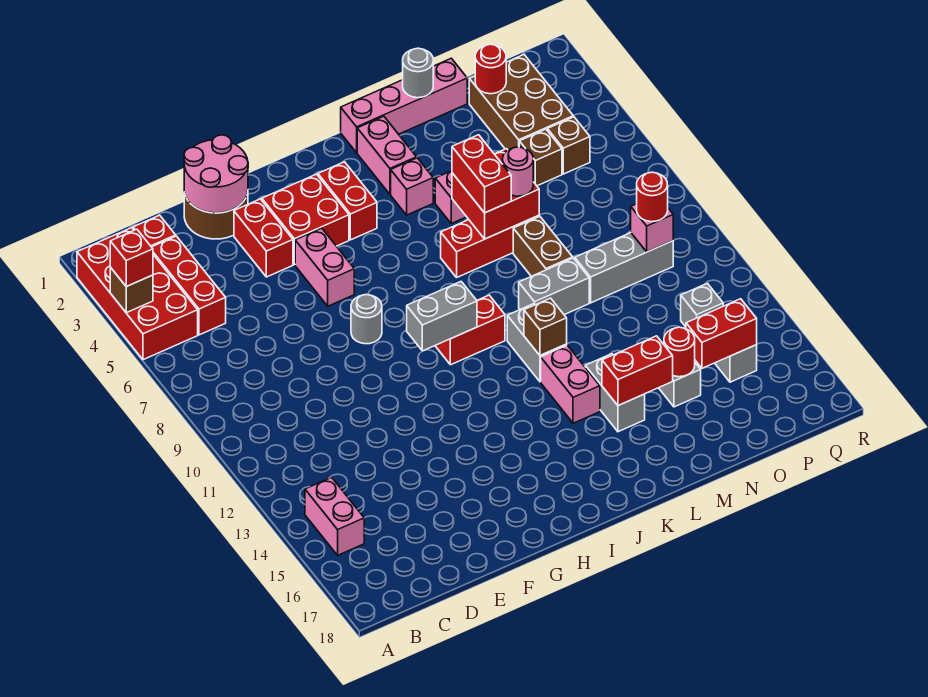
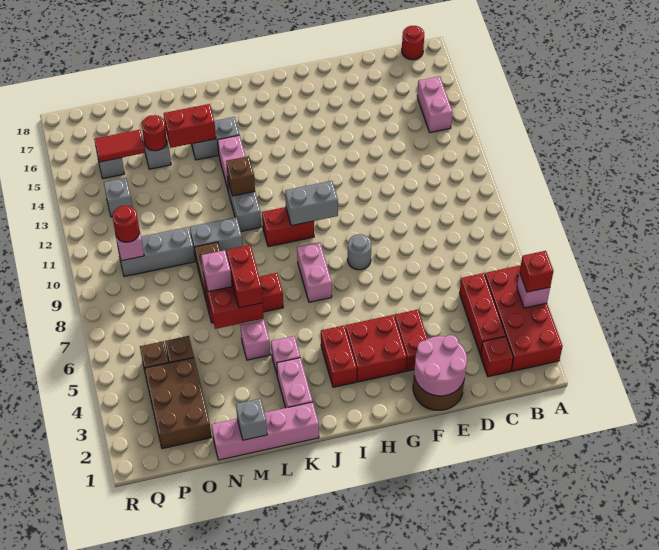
brown 1x1 brick [110,267,153,313] -> pink 1x1 brick [517,273,550,308]
pink 1x2 brick [295,228,354,306] -> pink 1x2 brick moved to [297,242,332,302]
grey 1x2 brick [585,354,645,432] -> grey 1x2 brick turned to [192,117,239,160]
grey 1x1 round brick [403,48,433,98] -> grey 1x1 brick [236,399,267,440]
pink 1x1 round brick [503,147,533,196] -> pink 1x1 brick [201,250,232,292]
red 1x1 round brick [475,44,506,94] -> red 1x1 round brick moved to [402,26,424,60]
red 1x2 brick [686,299,757,368] -> red 1x2 tile [94,130,145,162]

